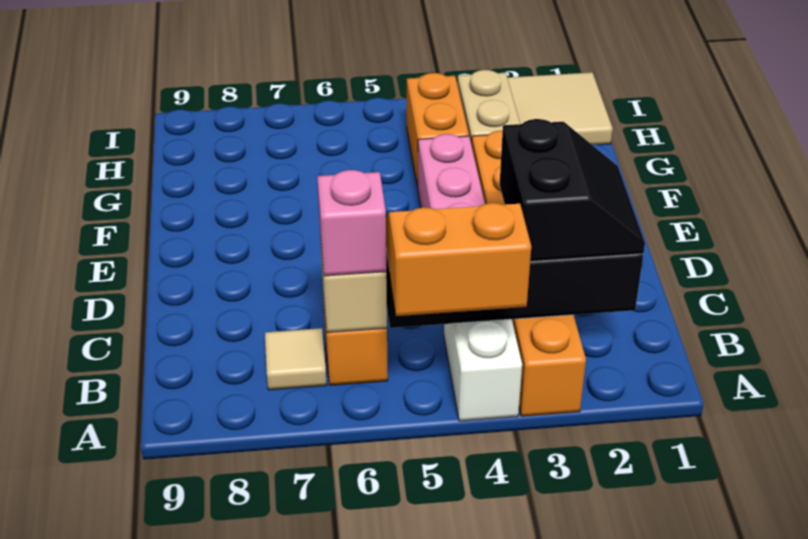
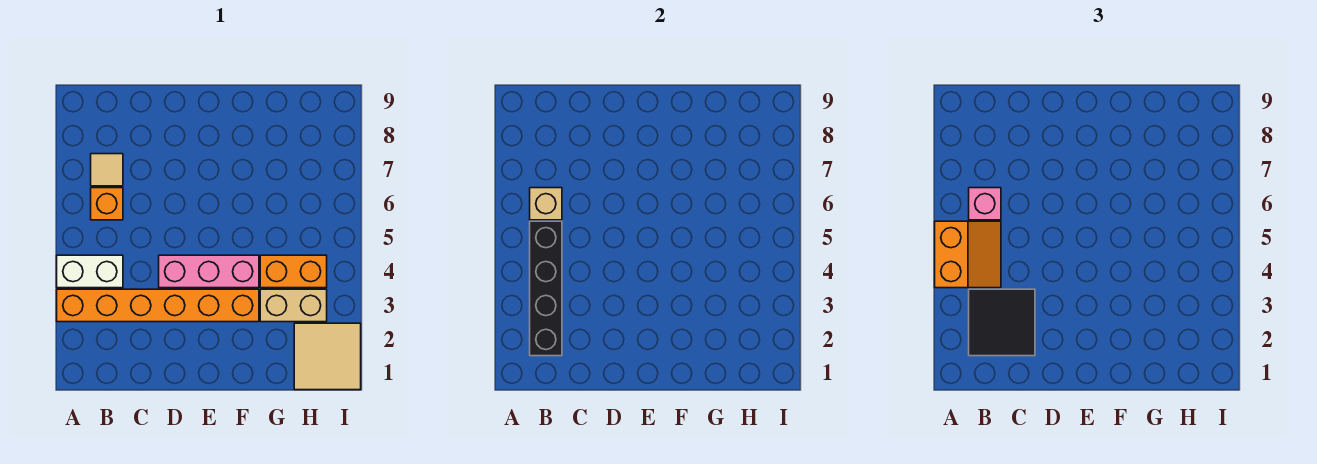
black 2x2 slope [500,119,645,262] -> black 2x2 tile [969,289,1035,356]

